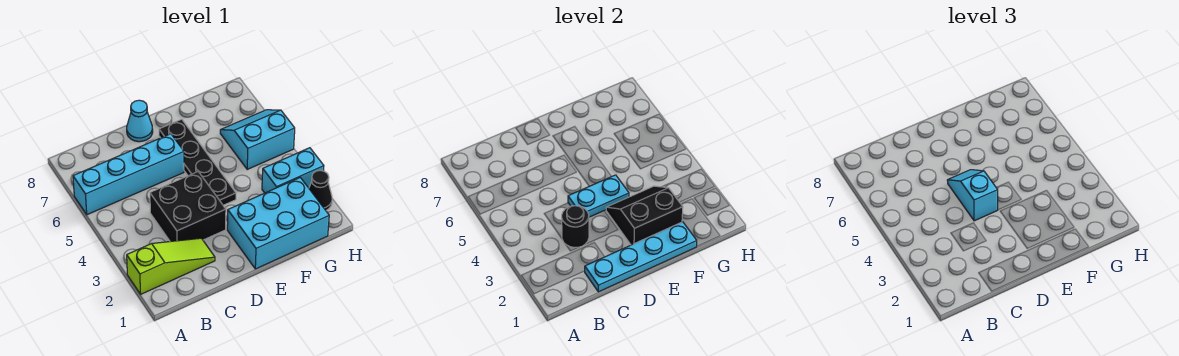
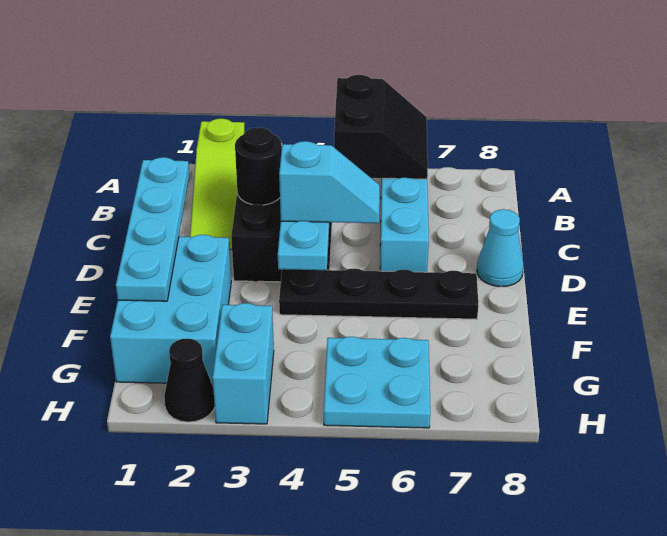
black 2x2 slope [606,186,683,245] -> black 2x2 slope moved to [334,75,428,179]
cyan 2x2 slope [220,110,295,169] -> cyan 2x2 plate [324,337,430,428]

